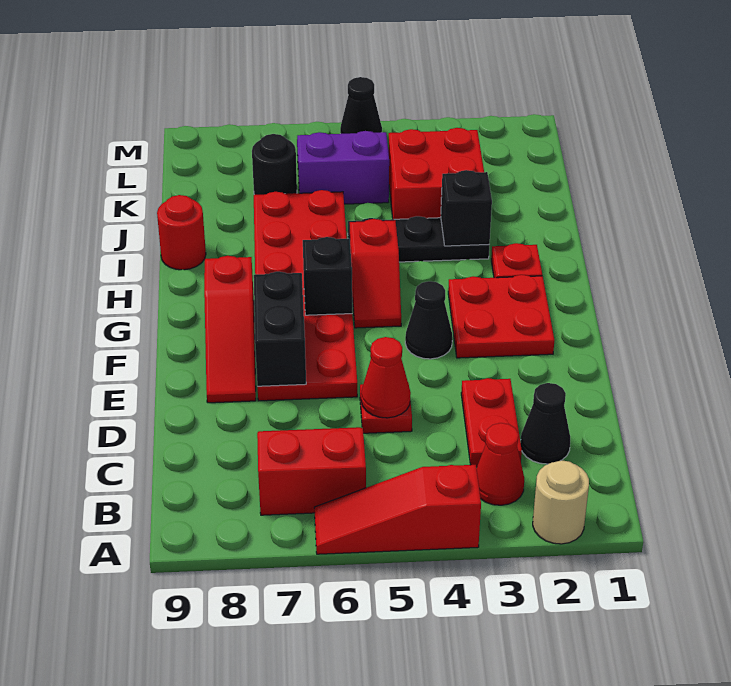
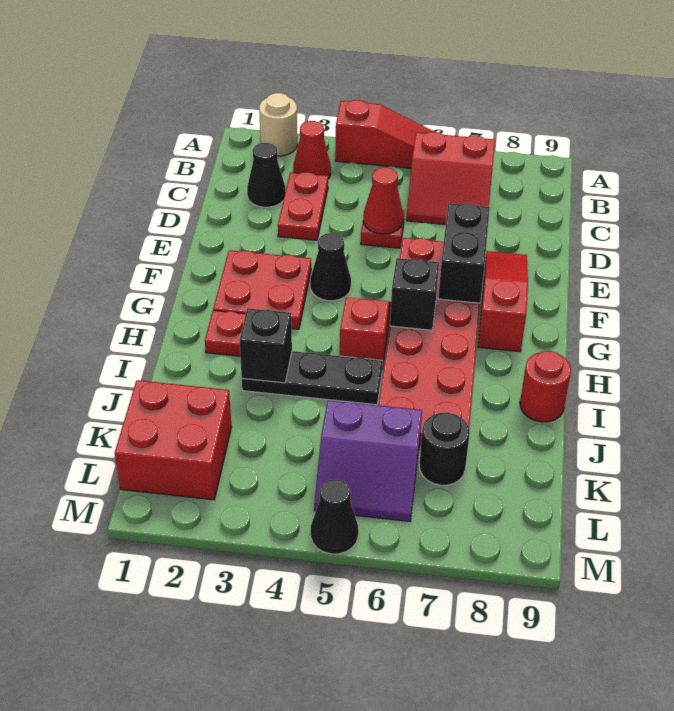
red 2x2 brick [388,128,484,219] -> red 2x2 brick moved to [115,380,232,500]

